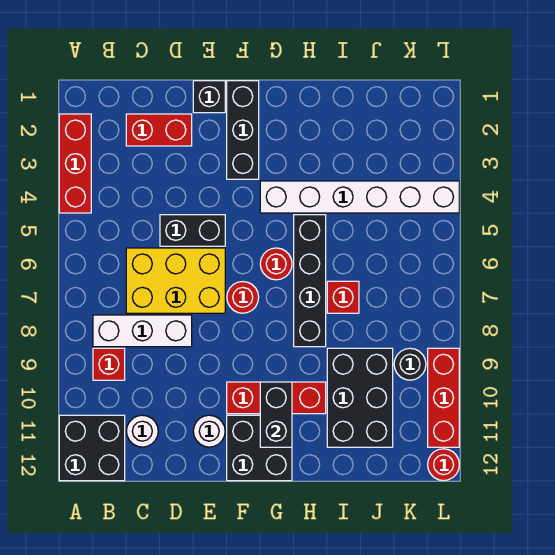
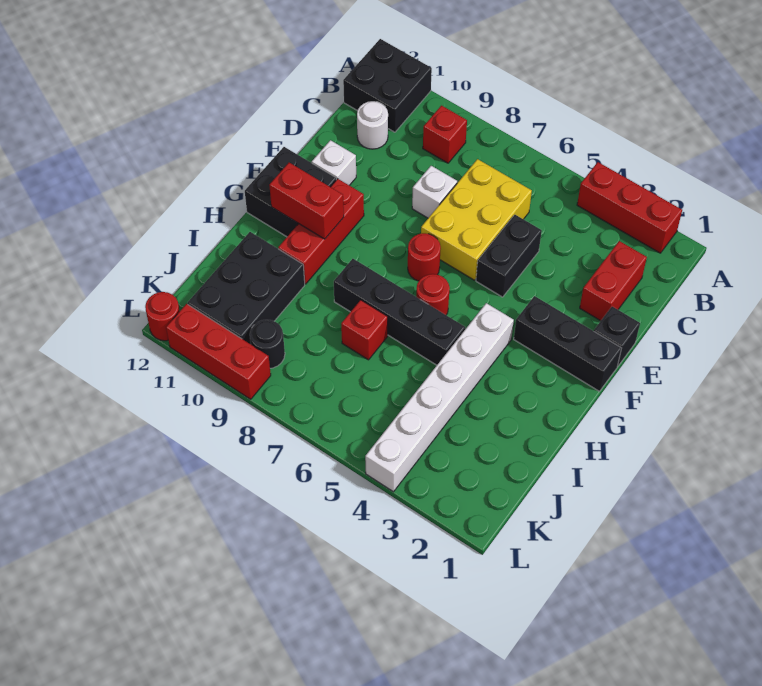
white 1x3 brick [93,315,192,347] -> white 1x1 brick [412,166,457,218]
white 1x1 round brick [193,415,225,447] -> white 1x1 brick [312,140,356,185]
black 1x2 brick [260,382,292,447] -> red 1x2 brick [269,163,344,239]
black 2x3 brick [327,348,393,447] -> black 2x3 brick turned to [188,232,305,344]

